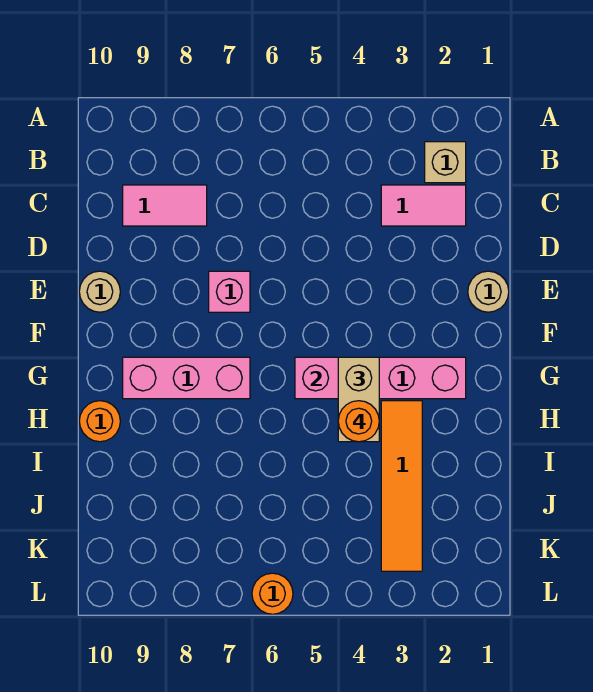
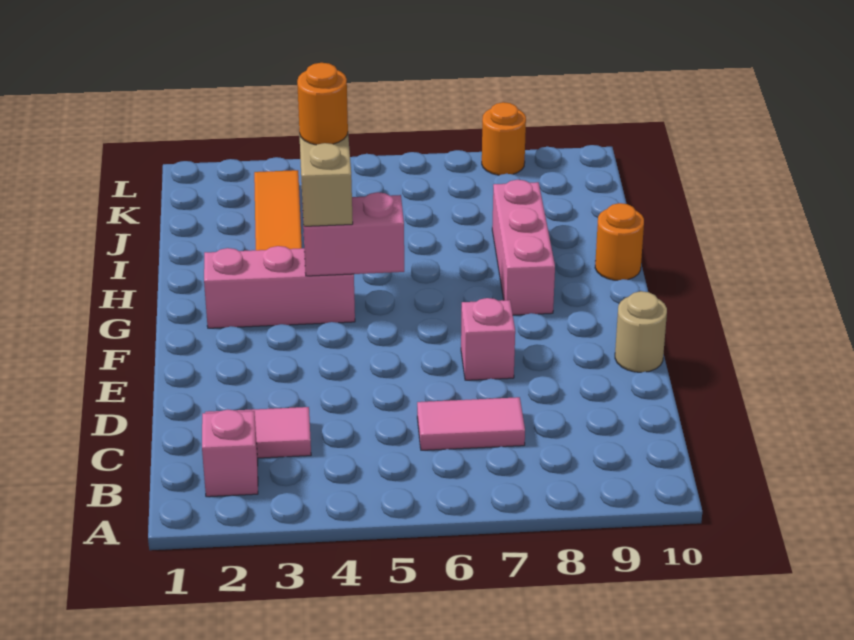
tan 1x1 brick [425,142,466,183] -> pink 1x1 brick [202,410,258,497]
pink 1x2 tile [123,185,207,226] -> pink 1x2 tile moved to [417,397,525,450]
tan 1x1 round brick [468,271,509,312] -> none
pink 1x3 brick [123,357,250,399] -> pink 1x3 brick turned to [492,180,555,315]
orange 1x1 round brick [252,573,293,614] -> orange 1x1 round brick moved to [482,102,526,175]

